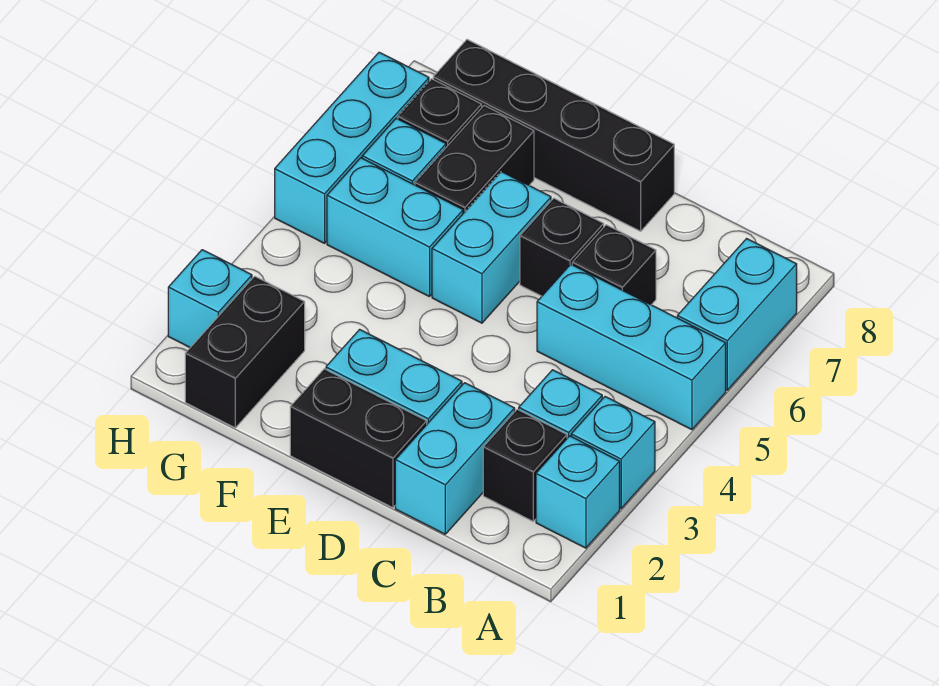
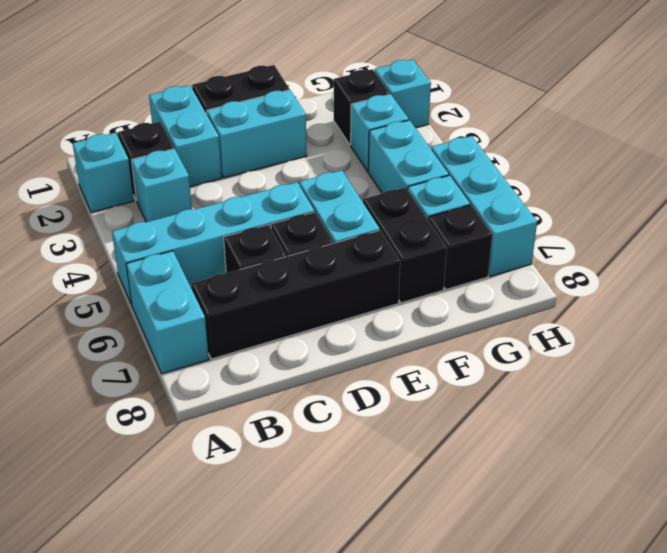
cyan 1x1 brick [571,397,655,508] -> cyan 1x1 brick moved to [351,94,409,172]
cyan 1x3 brick [537,264,726,430] -> cyan 1x4 brick [112,182,314,305]
black 1x4 brick [433,40,674,231] -> black 1x4 brick moved to [191,230,400,359]
cyan 1x2 brick [327,158,463,297] -> cyan 1x2 brick turned to [368,120,449,193]
black 1x2 brick [185,276,305,428] -> black 1x1 brick [334,69,390,145]

